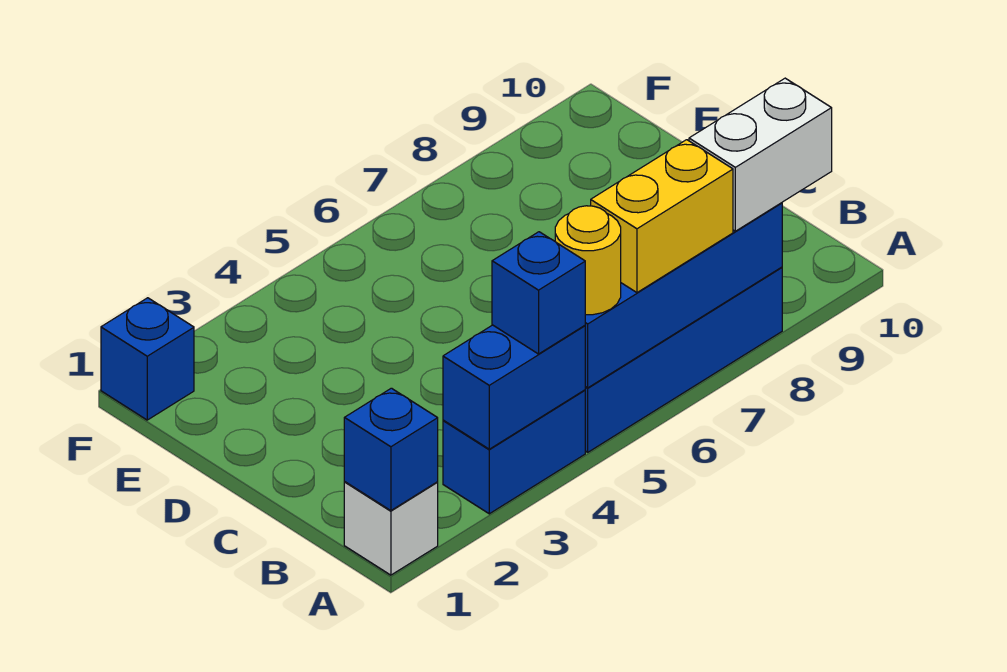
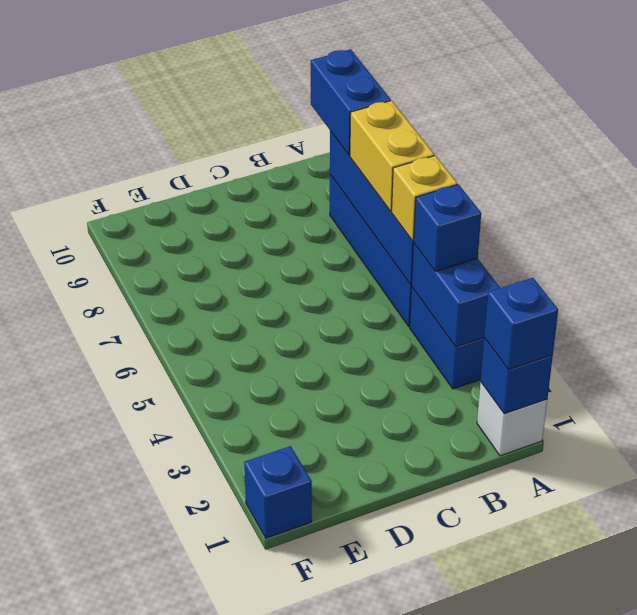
none -> blue 1x1 brick [484,278,558,370]
yellow 1x1 round brick [555,206,621,315] -> yellow 1x1 brick [392,156,457,241]
white 1x2 brick [689,78,832,231] -> blue 1x2 brick [311,49,391,155]

